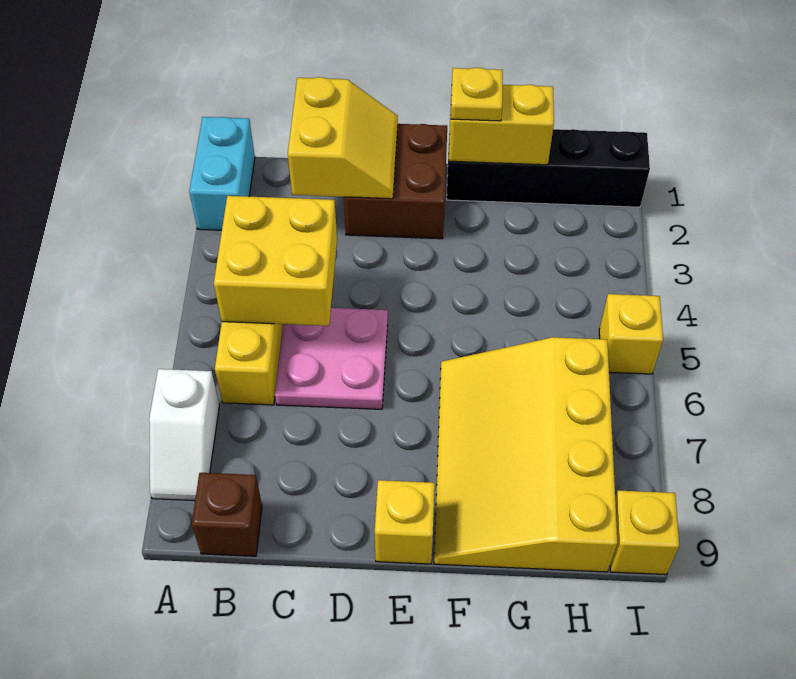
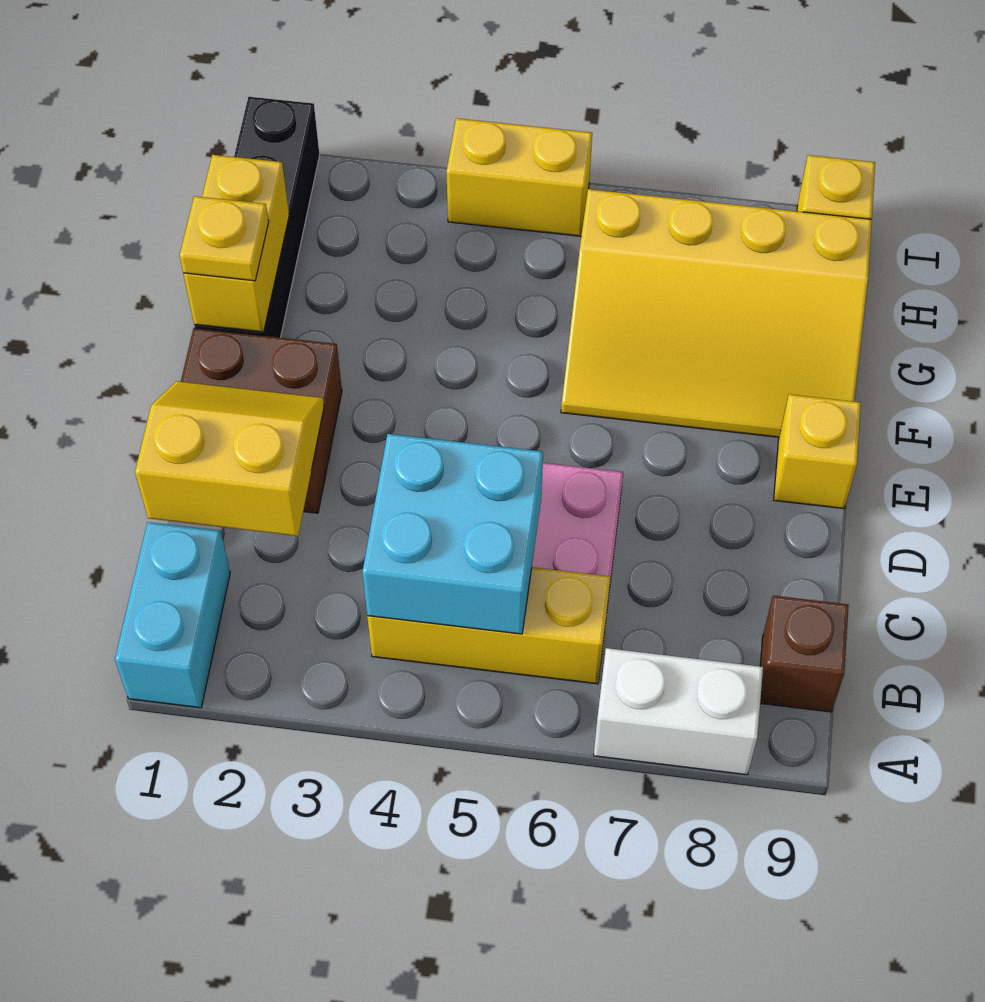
cyan 1x2 brick [189,117,255,230] -> cyan 1x2 brick turned to [115,522,230,708]
white 1x2 slope [149,369,219,501] -> white 1x2 brick [594,648,763,775]
yellow 2x2 brick [214,196,337,326] -> cyan 2x2 brick [362,434,543,634]
yellow 1x1 brick [599,294,663,374] -> yellow 1x2 brick [446,118,592,236]

